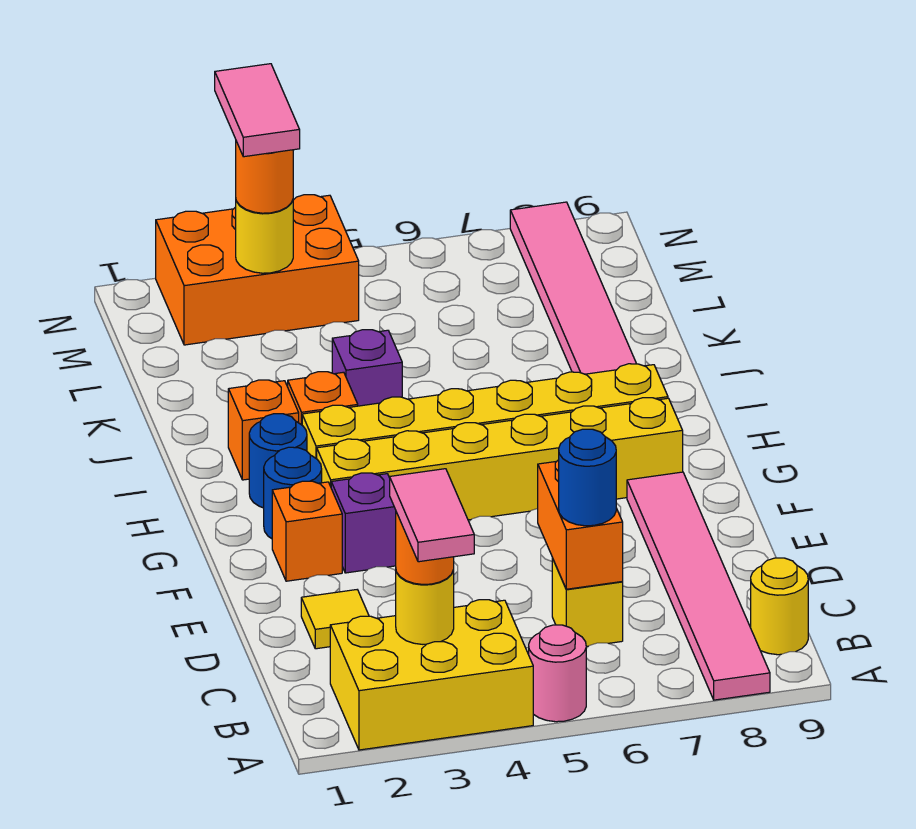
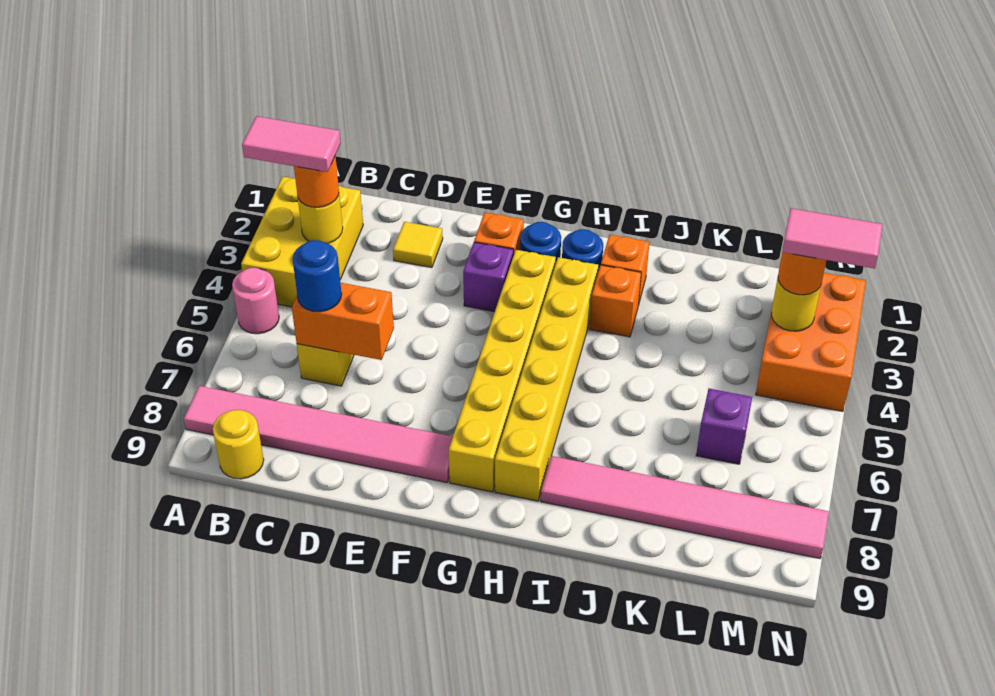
purple 1x1 brick [332,330,402,406] -> purple 1x1 brick moved to [696,389,752,464]

